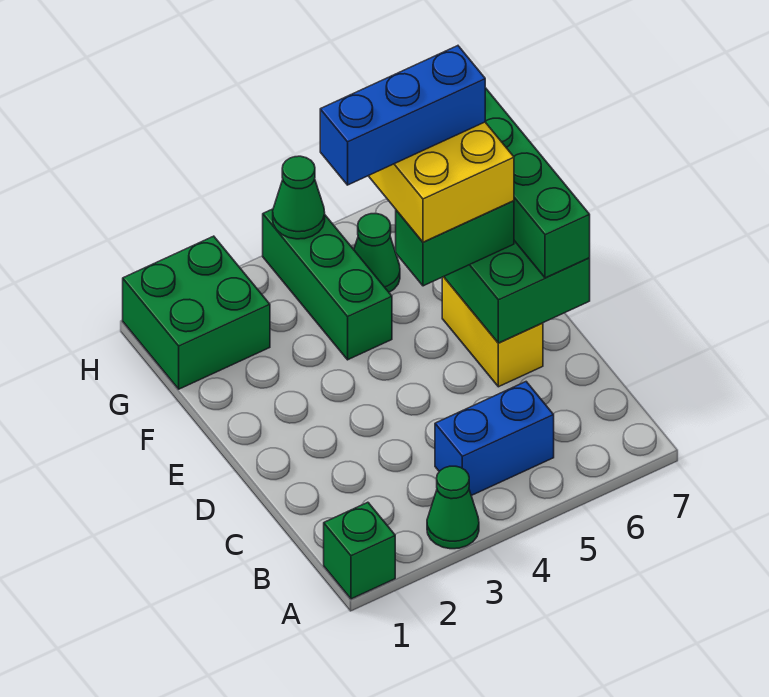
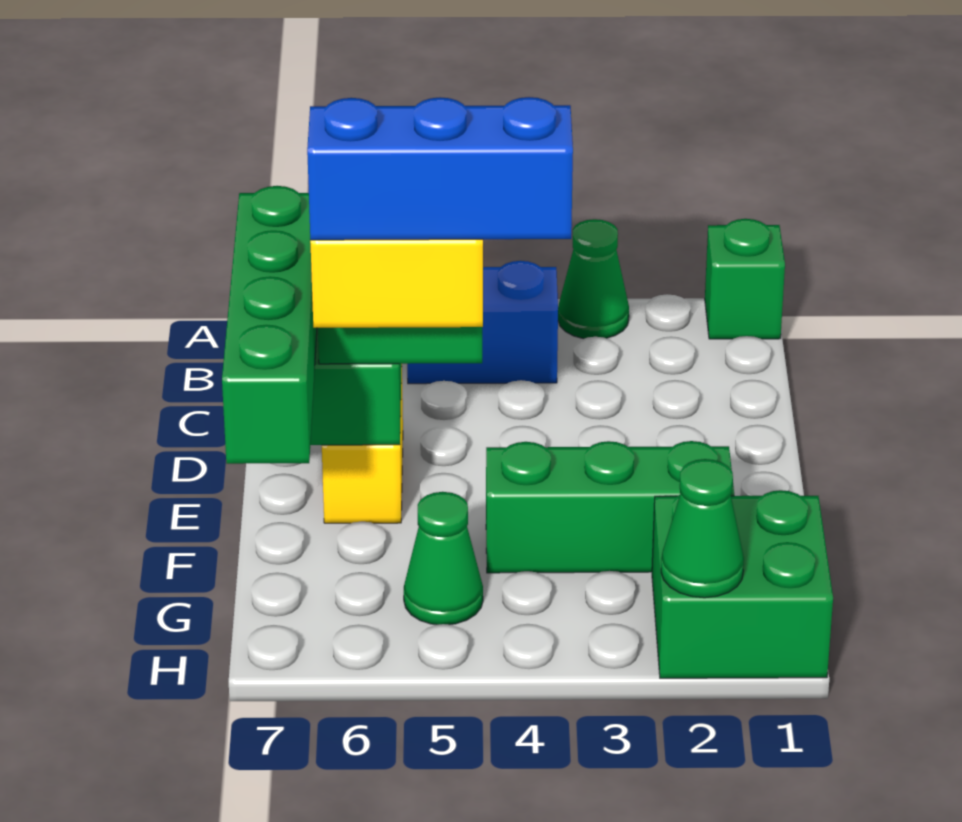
green 1x3 brick [263,209,392,360] -> green 1x3 brick turned to [486,441,734,573]
green 1x1 cone [273,156,325,239] -> green 1x1 cone moved to [661,459,744,598]

